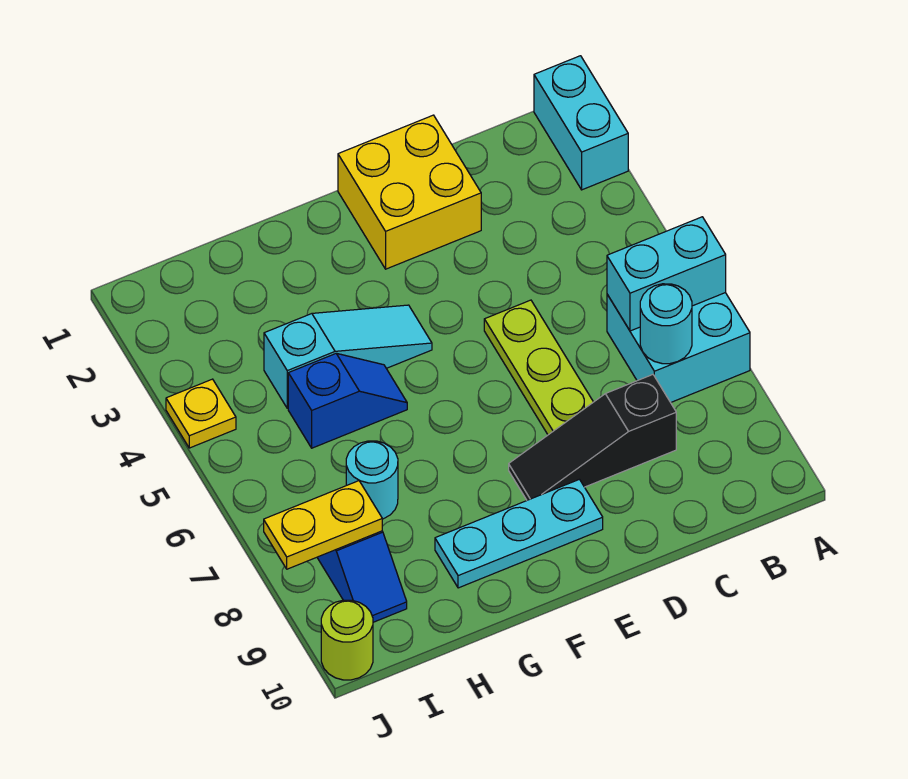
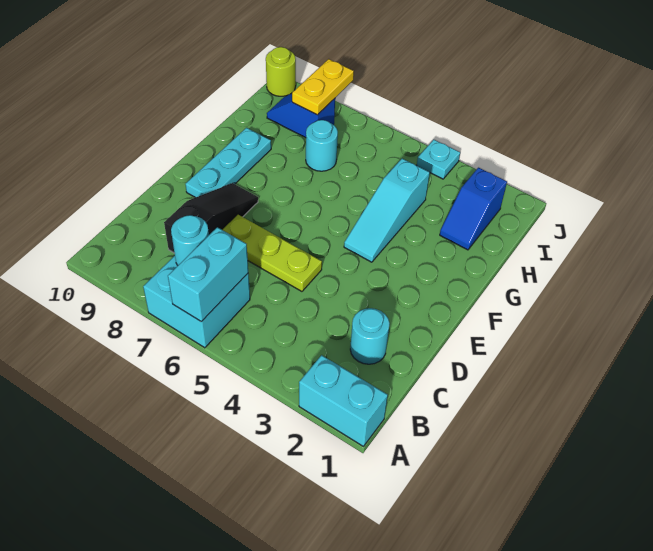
none -> cyan 1x1 round brick [350,308,390,364]
yellow 2x2 brick [338,115,481,269] -> none
blue 1x2 slope [288,353,407,448] -> blue 1x2 slope moved to [440,168,507,250]
yellow 1x1 plate [166,379,236,448] -> cyan 1x1 plate [417,140,460,179]

